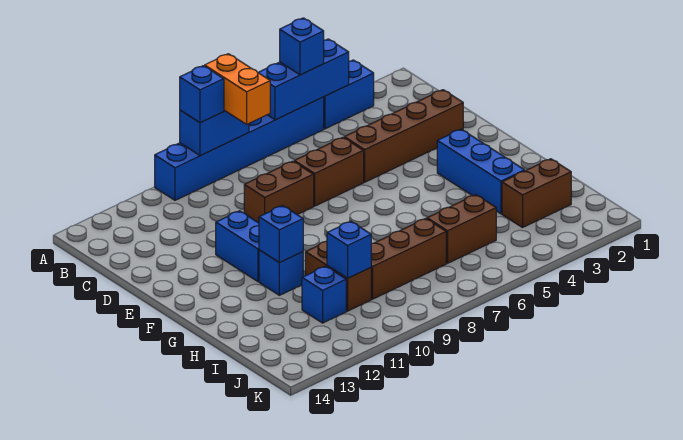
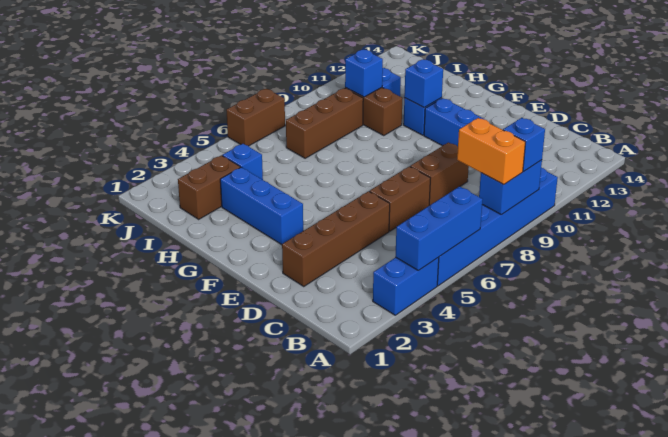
blue 1x1 brick [280,18,324,75] -> blue 1x1 brick moved to [222,144,263,180]
brown 1x2 brick [427,195,496,263] -> brown 1x2 brick moved to [226,89,285,146]

